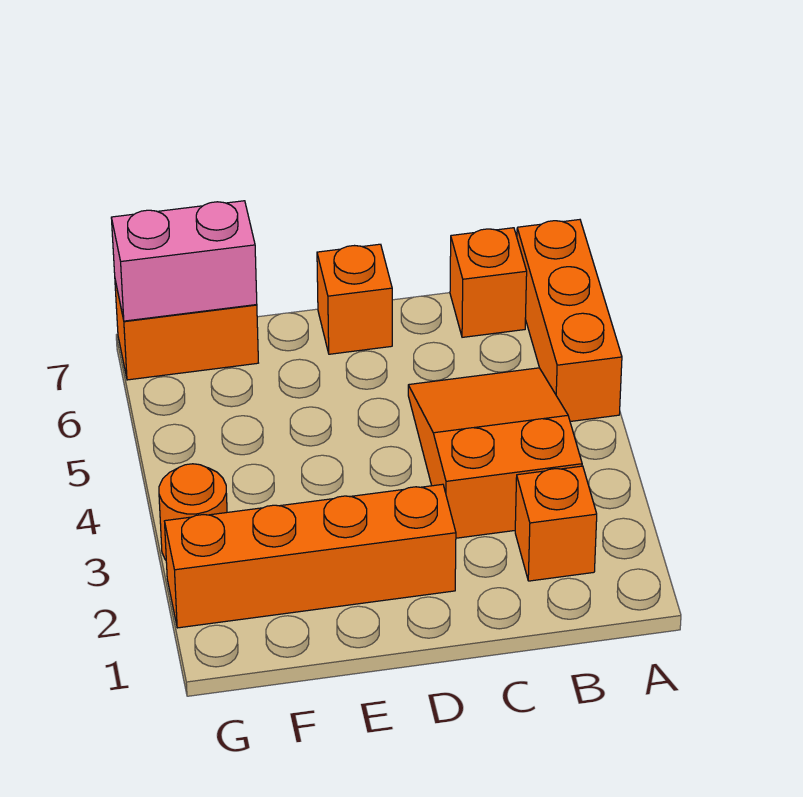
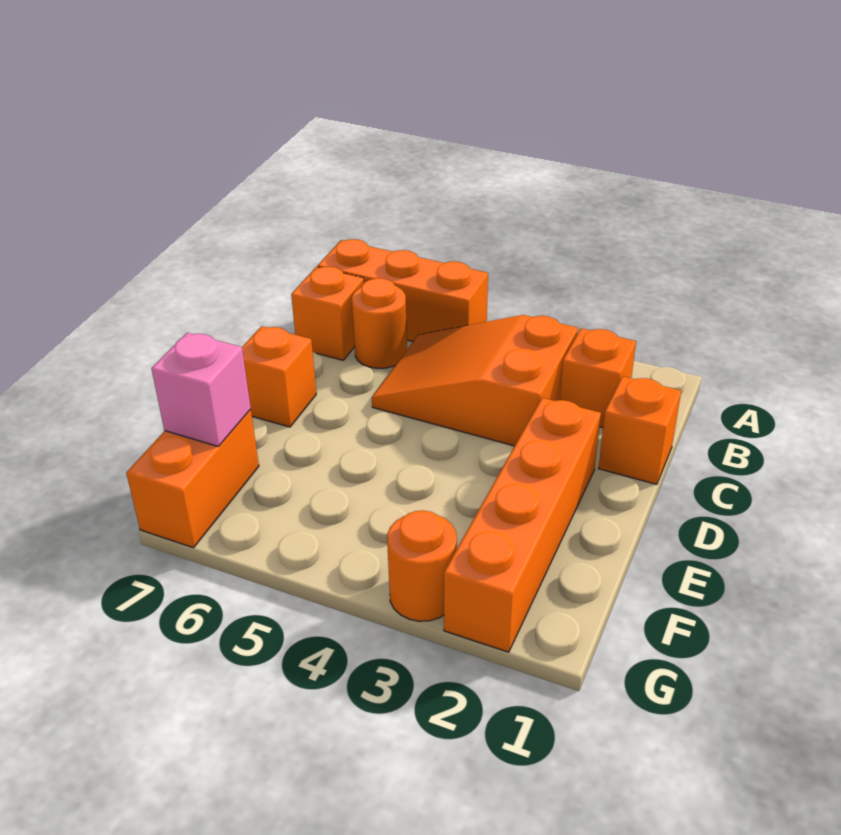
none -> orange 1x1 round brick [352,278,407,368]
none -> orange 1x1 brick [599,376,681,484]
pink 1x2 brick [111,201,257,321] -> pink 1x1 brick [151,333,251,446]

